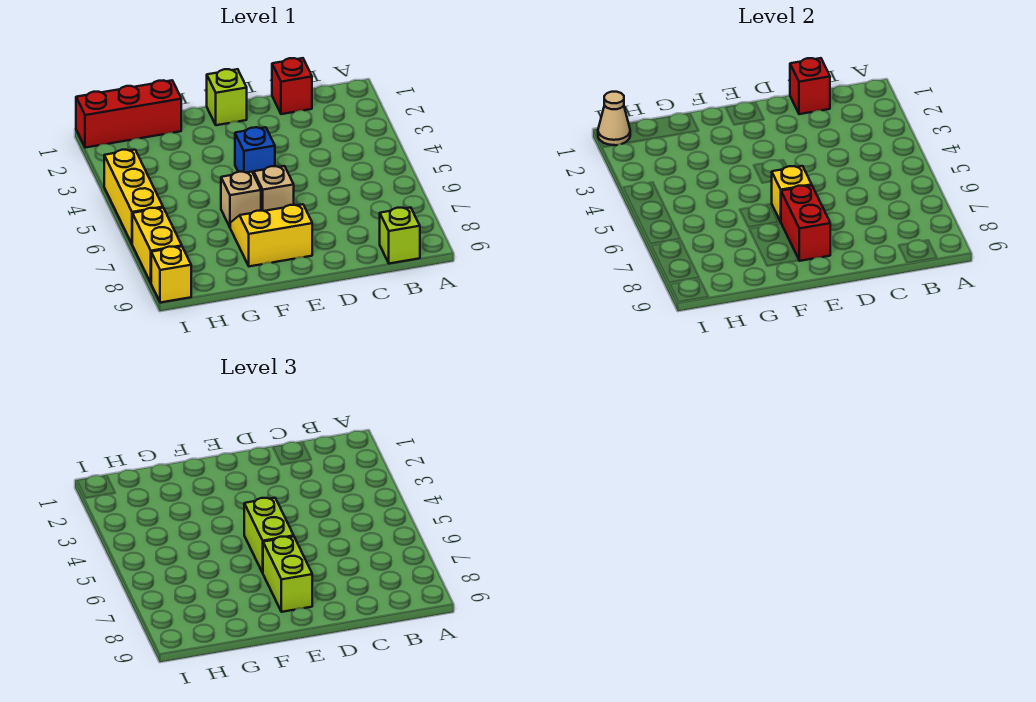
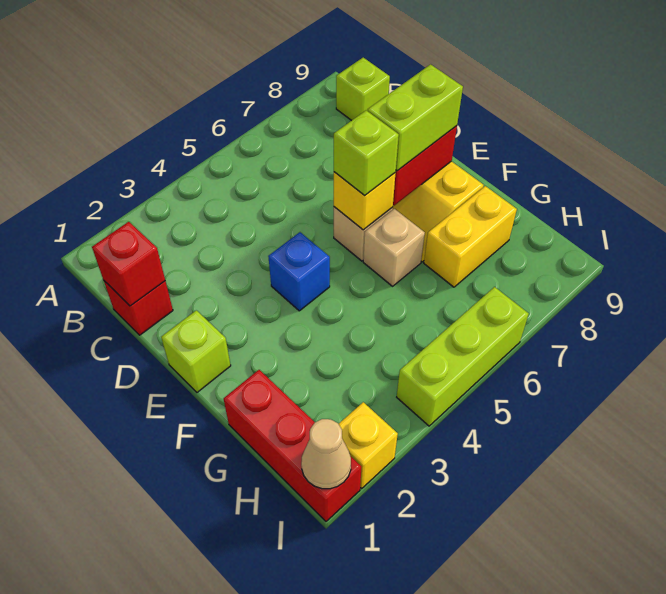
lime 1x2 brick [244,498,294,573] -> lime 1x1 brick [334,110,399,196]
yellow 1x3 brick [104,150,163,244] -> lime 1x3 brick [397,287,529,426]
yellow 1x2 brick [132,208,182,282] -> yellow 1x2 brick moved to [424,186,517,287]
yellow 1x1 brick [151,247,191,303] -> yellow 1x1 brick moved to [339,402,398,488]

